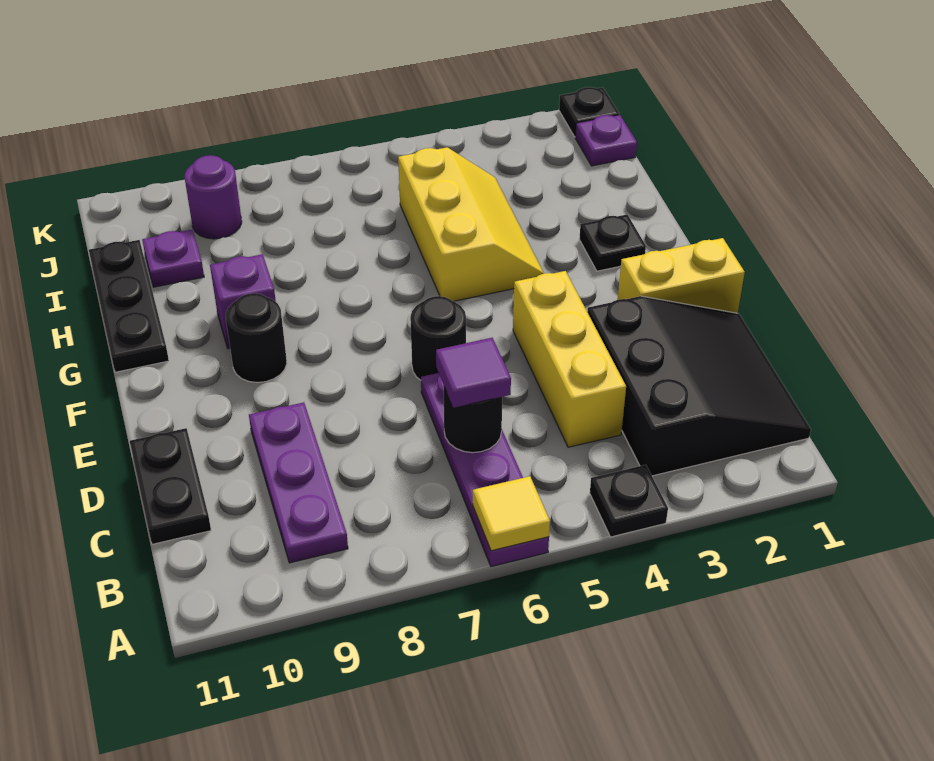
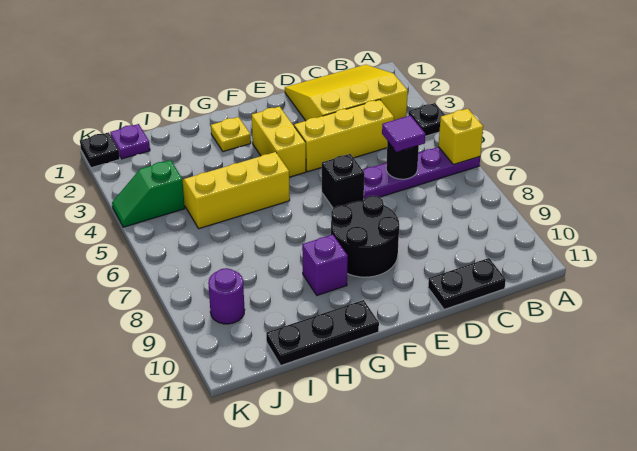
yellow 1x1 tile [473,476,550,551] -> yellow 1x1 brick [439,109,483,165]
black 3x3 slope [588,296,811,476] -> yellow 3x3 slope [285,65,408,121]
purple 1x3 plate [249,402,348,563] -> none
yellow 1x2 brick [618,238,745,313] -> yellow 1x2 brick moved to [252,107,306,177]
black 1x1 round brick [410,296,466,380] -> black 1x1 brick [322,154,364,208]
black 1x1 round brick [226,293,287,383] -> black 2x2 round brick [331,196,399,277]
black 1x1 plate [579,215,646,271] -> yellow 1x1 plate [211,117,251,152]
purple 1x1 plate [142,230,204,287] -> none
none -> green 1x2 slope [112,160,185,227]

